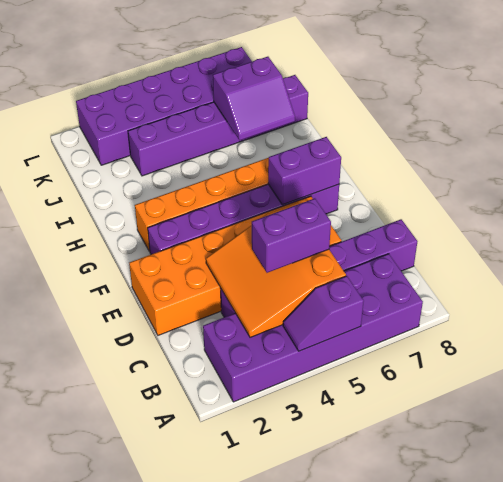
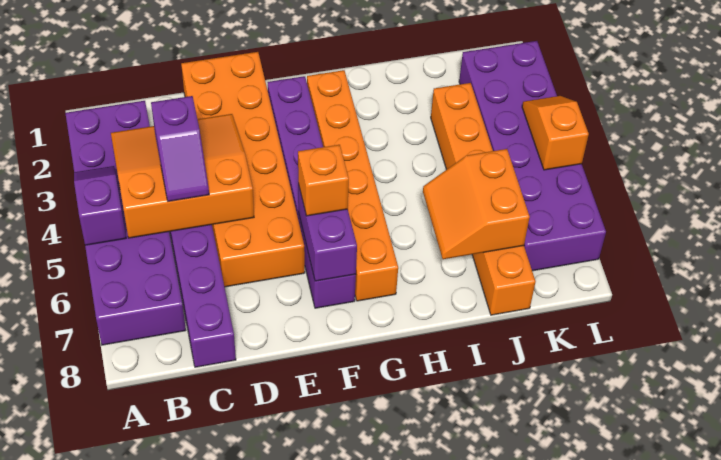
purple 1x2 brick [252,198,331,273] -> purple 1x2 slope [151,96,209,202]
none -> orange 1x1 brick [298,145,349,216]
purple 2x2 slope [213,57,295,140] -> orange 2x2 slope [423,149,530,259]
purple 1x6 brick [128,75,308,176] -> orange 1x6 brick [431,83,536,315]
none -> orange 1x2 slope [522,96,589,170]

